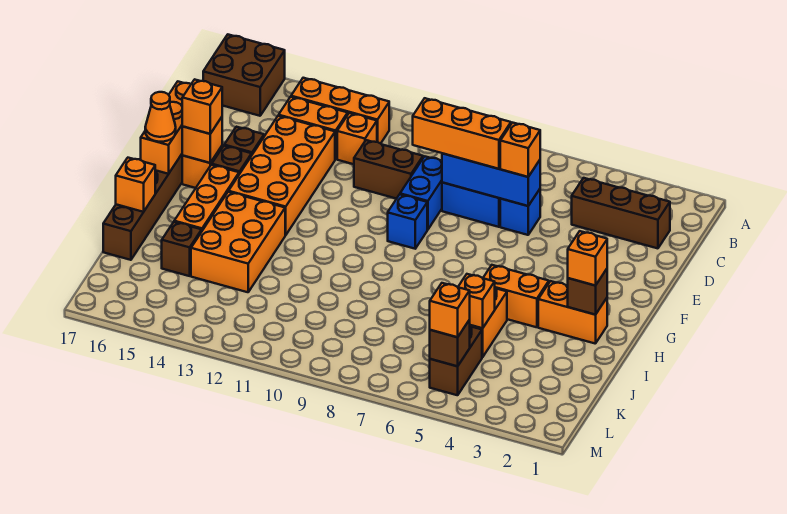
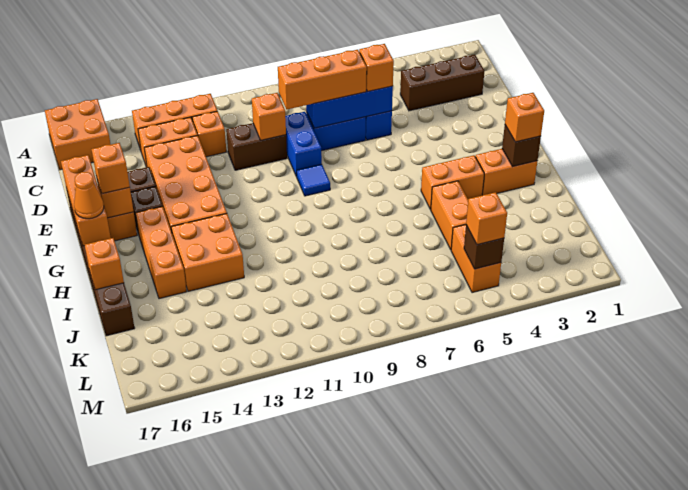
brown 2x2 brick [203,35,285,116] -> orange 2x2 brick [45,99,111,170]
blue 1x1 brick [388,194,427,249] -> blue 1x1 tile [297,164,330,196]
orange 2x3 brick [191,192,285,292] -> orange 2x2 brick [171,214,244,291]
orange 1x1 brick [458,274,495,328] -> orange 1x1 brick moved to [252,93,286,140]
brown 1x1 brick [162,222,202,276] -> none
brown 1x2 brick [430,326,482,395] -> orange 1x2 brick [451,225,501,293]

